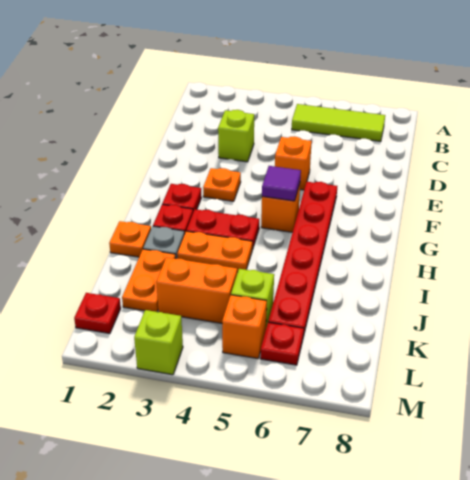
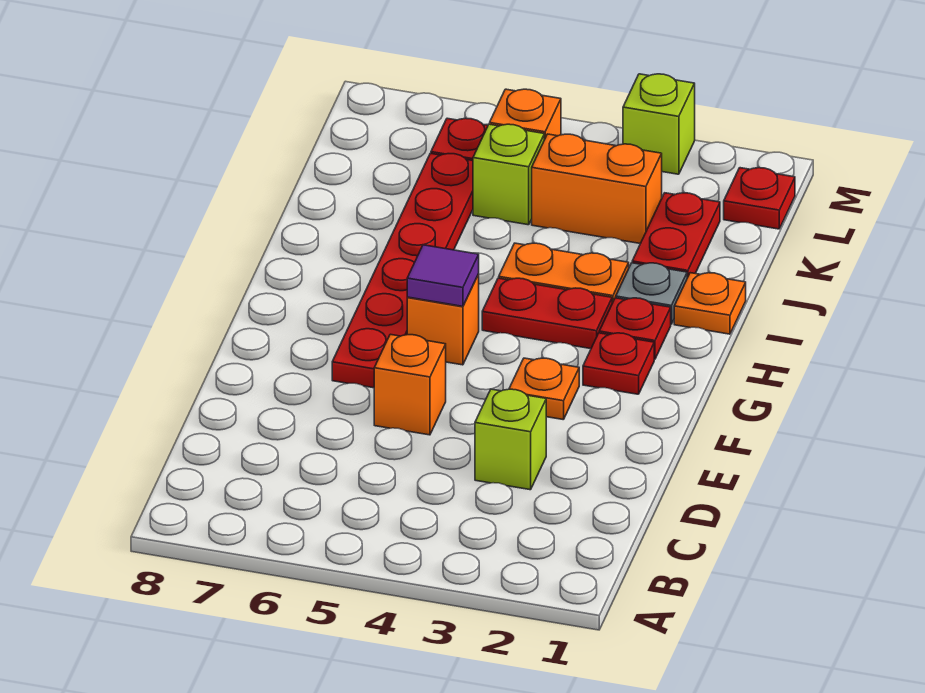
lime 1x3 tile [292,104,385,142] -> none
orange 1x2 plate [122,249,176,312] -> red 1x2 plate [632,193,720,278]

